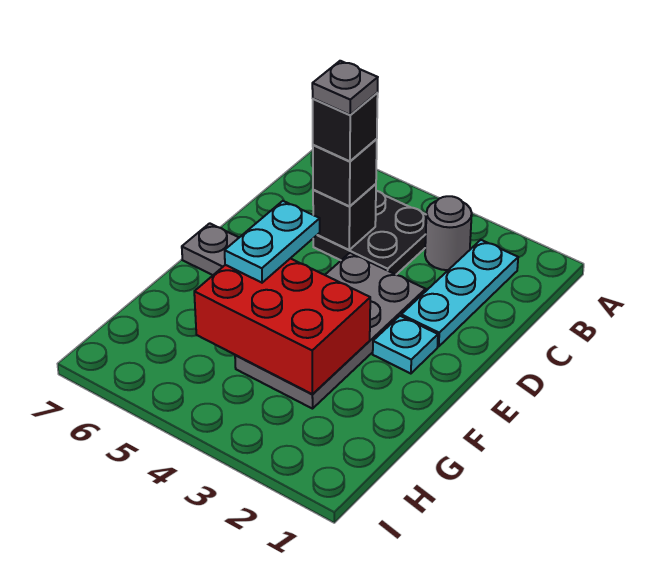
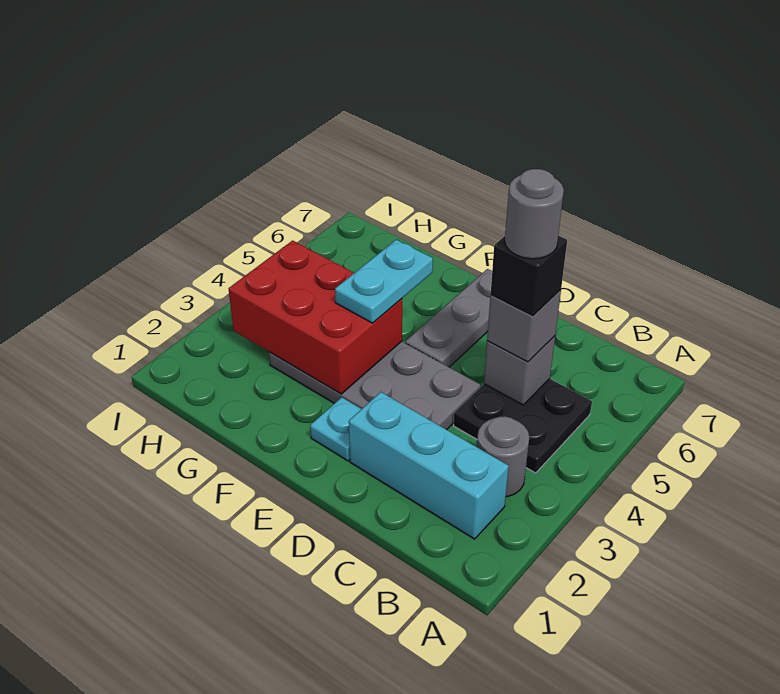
cyan 1x3 plate [401,240,518,346] -> cyan 1x3 brick [349,392,509,539]
black 1x1 brick [313,184,376,250] -> grey 1x1 brick [484,336,555,405]
black 1x1 brick [313,139,377,206] -> grey 1x1 brick [487,290,561,362]
grey 1x1 plate [312,61,378,115] -> grey 1x1 round brick [505,169,564,259]
cyan 1x2 plate [225,201,320,283] -> cyan 1x2 plate turned to [335,240,433,323]
red 2x3 brick [194,258,370,394] -> red 2x3 brick turned to [229,241,402,394]

